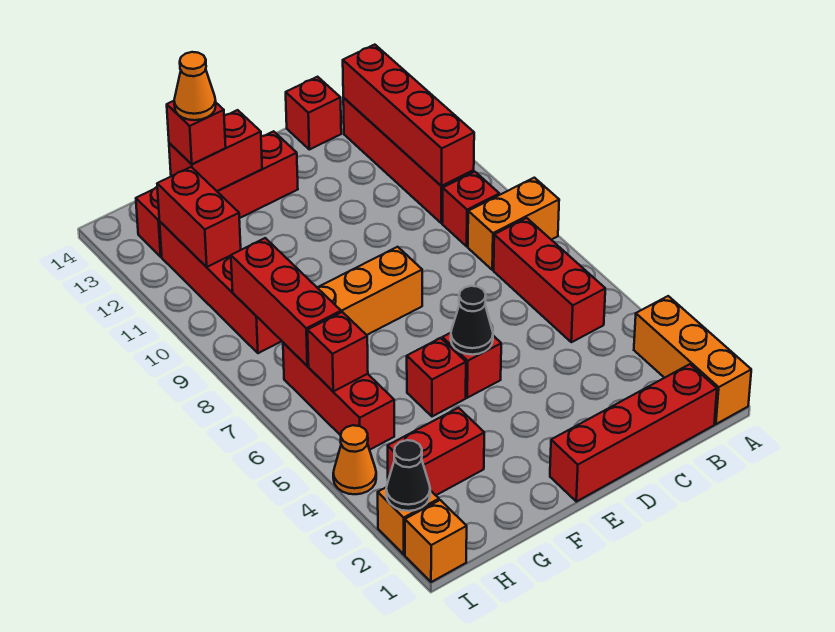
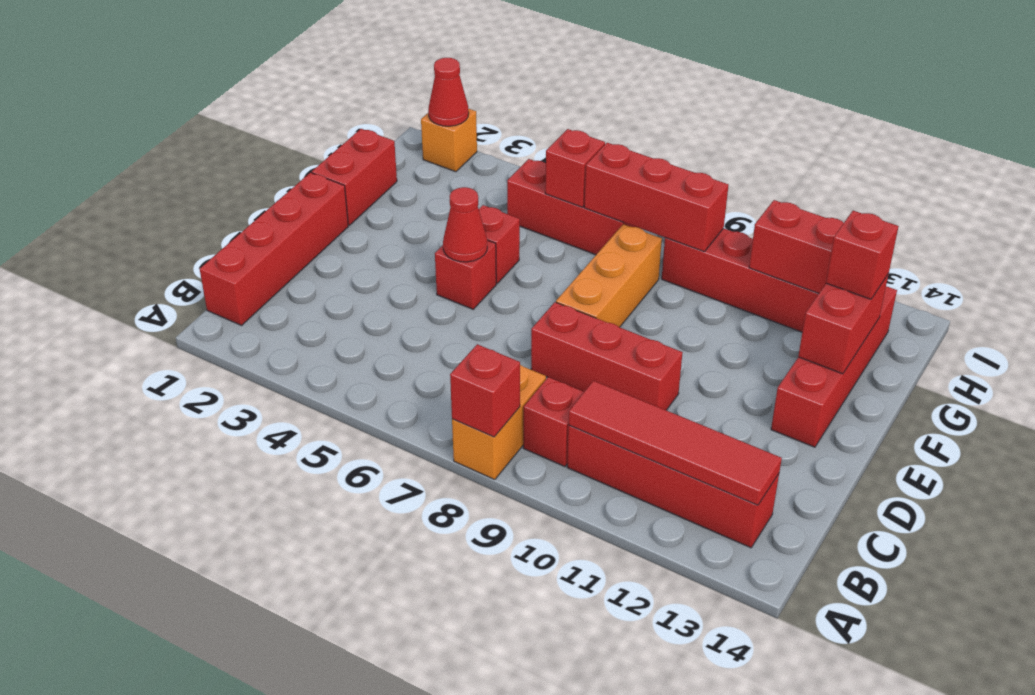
orange 1x3 brick [634,296,751,424] -> none
red 1x3 brick [494,218,605,342] -> red 1x3 brick moved to [531,302,683,410]
red 1x4 brick [343,45,474,186] -> red 1x4 tile [569,381,782,505]
red 1x1 brick [286,77,341,149] -> red 1x1 brick moved to [450,344,520,437]
black 1x1 cone [451,286,493,355] -> red 1x1 cone [443,187,487,262]
red 1x2 brick [388,408,484,495] -> red 1x2 brick moved to [312,129,397,225]
orange 1x1 cone [174,52,216,120] -> none
orange 1x1 brick [405,500,467,582] -> none
black 1x1 cone [386,440,430,511] -> red 1x1 cone [428,58,469,126]
orange 1x1 cone [333,425,376,494] -> none

